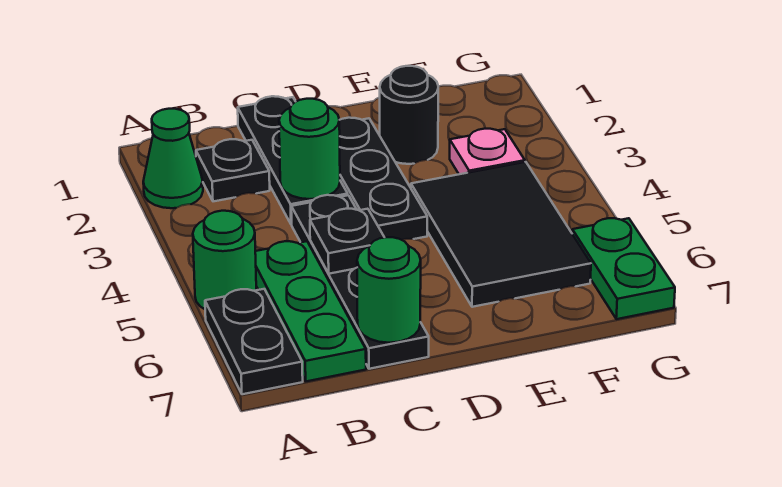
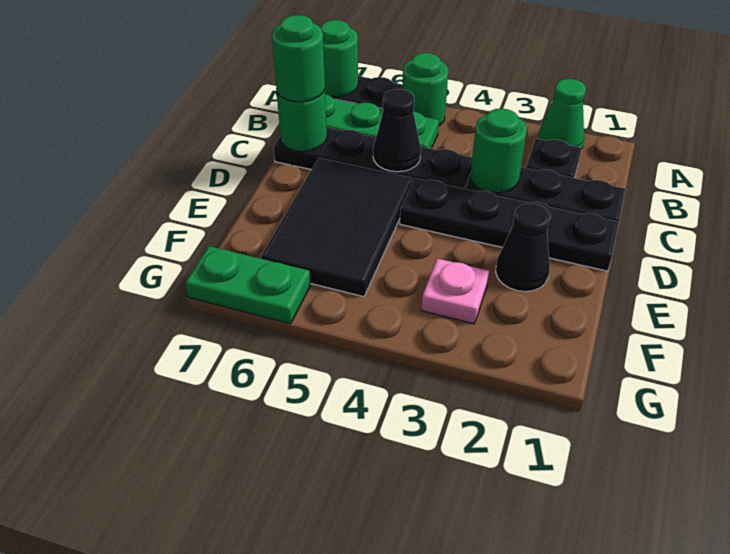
none -> green 1x1 round brick [321,20,358,97]
black 1x1 plate [310,209,384,274] -> black 1x1 cone [373,89,421,172]
none -> green 1x1 round brick [272,15,325,102]
black 1x3 plate [339,118,427,240] -> black 1x4 plate [400,179,619,271]
black 1x1 round brick [380,66,438,164] -> black 1x1 cone [496,204,550,292]
black 2x3 tile [411,162,591,307] -> black 2x3 tile turned to [261,158,412,297]

